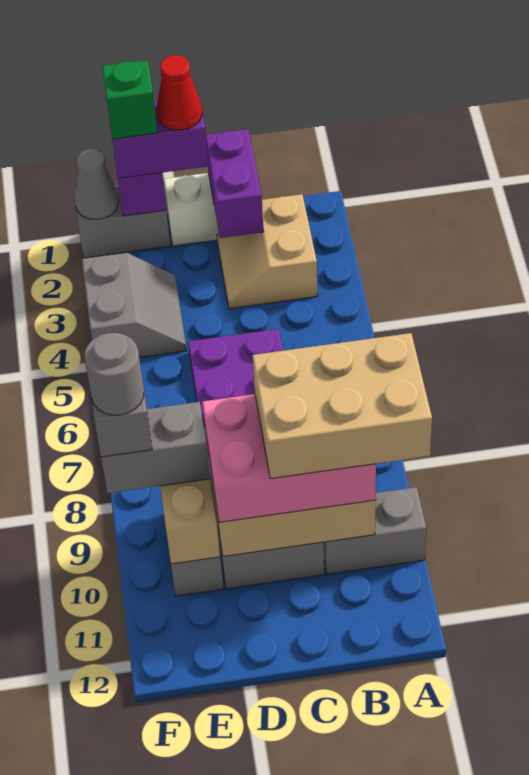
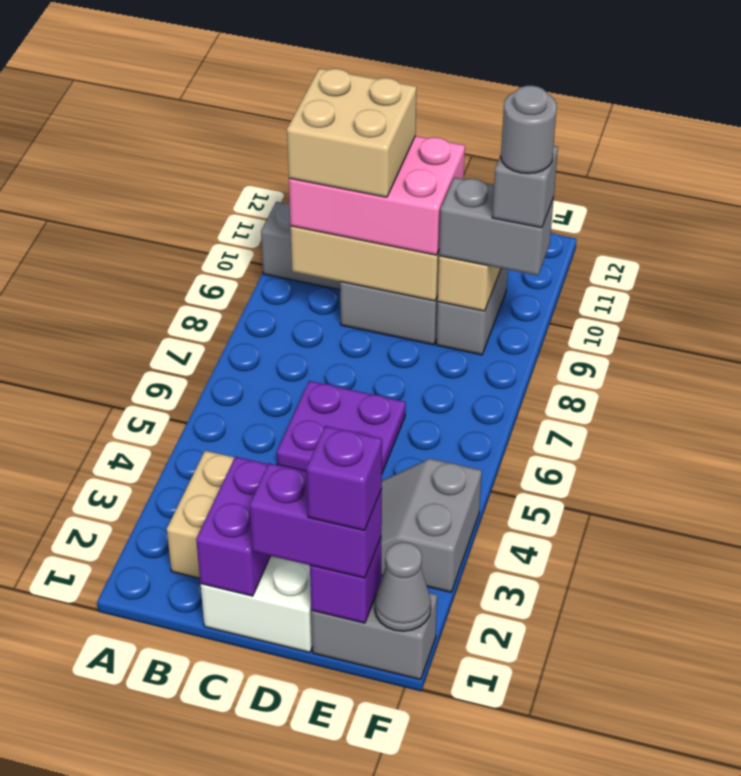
tan 2x3 brick [252,333,432,479] -> tan 2x2 brick [287,68,416,197]
red 1x1 cone [157,55,202,130] -> none
green 1x1 brick [102,60,158,139] -> purple 1x1 brick [307,426,382,530]

